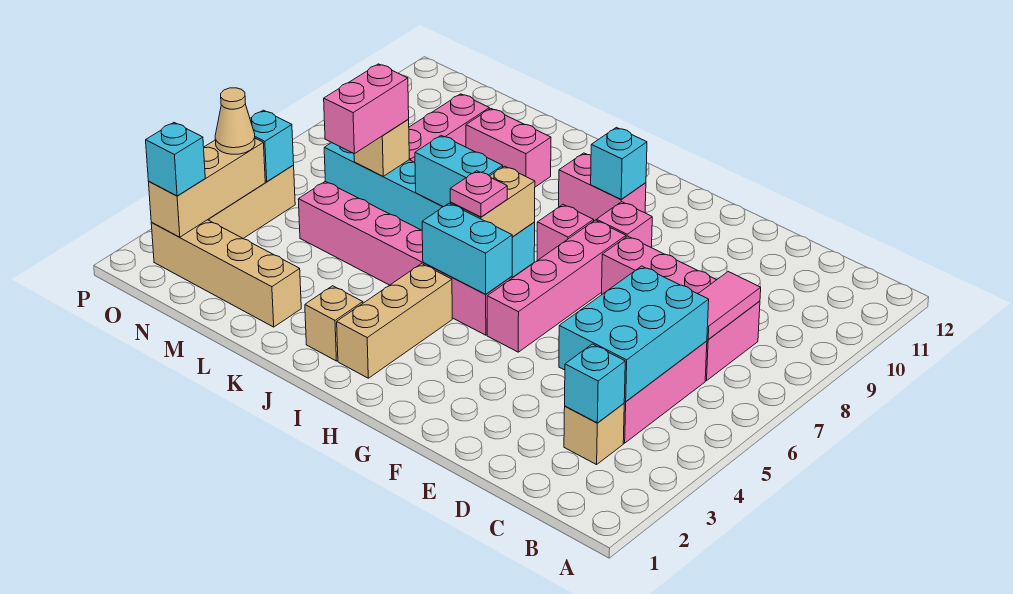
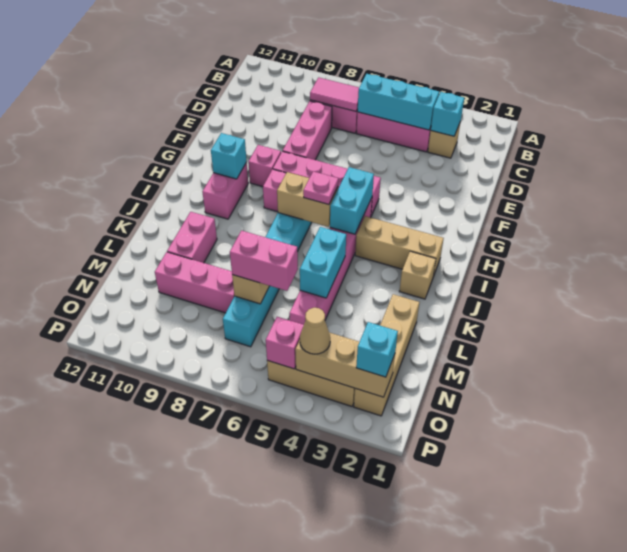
cyan 2x3 brick [559,266,709,402] -> cyan 1x3 brick [358,74,439,130]
cyan 1x2 brick [415,135,503,207] -> cyan 1x2 brick moved to [300,227,346,298]
cyan 1x1 brick [250,110,294,182] -> pink 1x1 brick [266,317,304,369]

